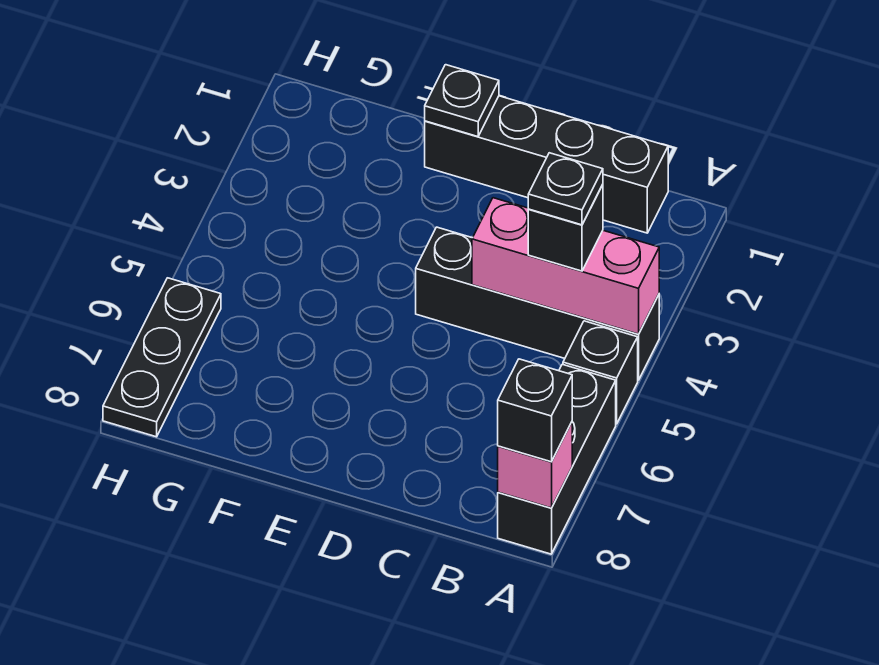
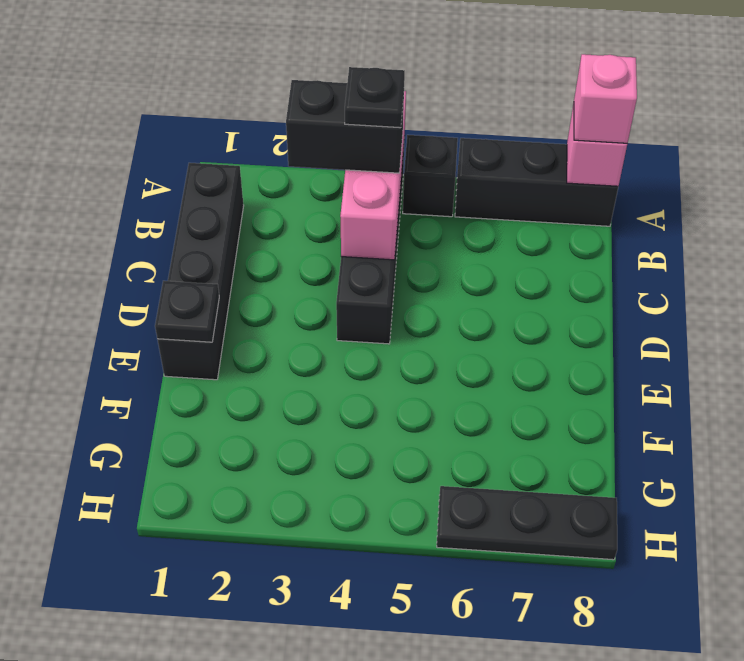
black 1x1 brick [498,359,572,462] -> pink 1x1 brick [574,54,637,143]
black 1x1 brick [528,185,603,271] -> black 1x2 brick [286,80,404,173]

